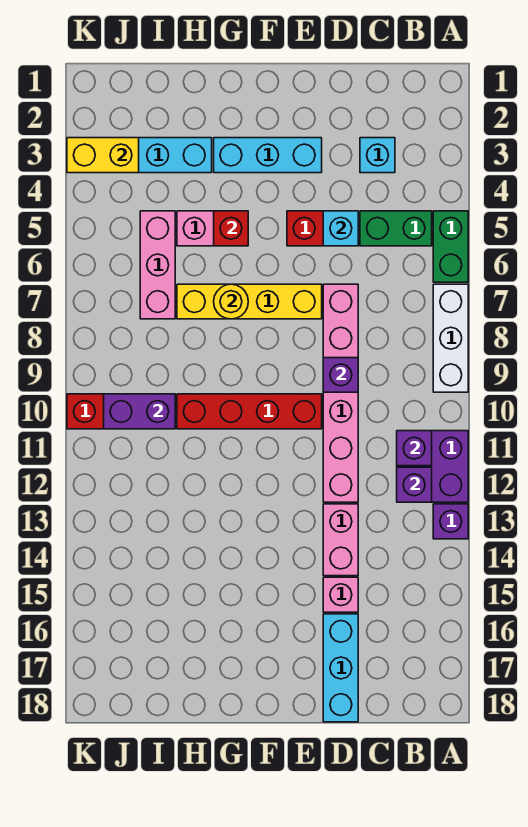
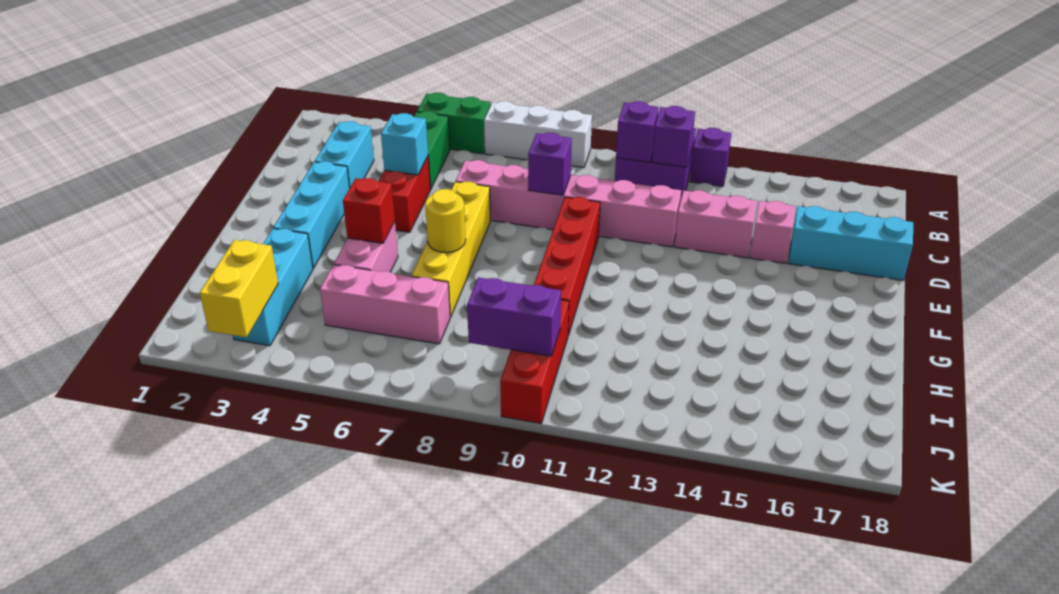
cyan 1x1 brick [360,138,395,173] -> cyan 1x2 brick [315,121,374,187]
purple 1x2 brick [104,394,175,429] -> purple 1x2 brick turned to [467,277,561,356]

